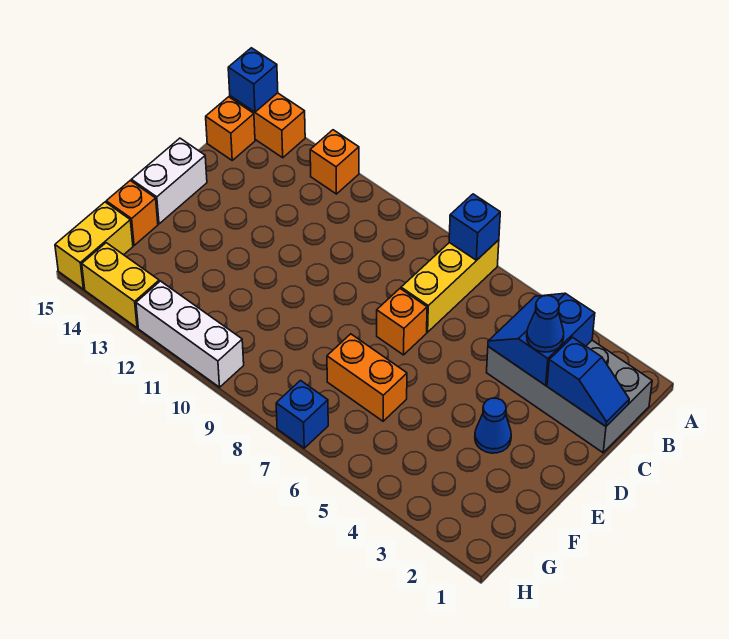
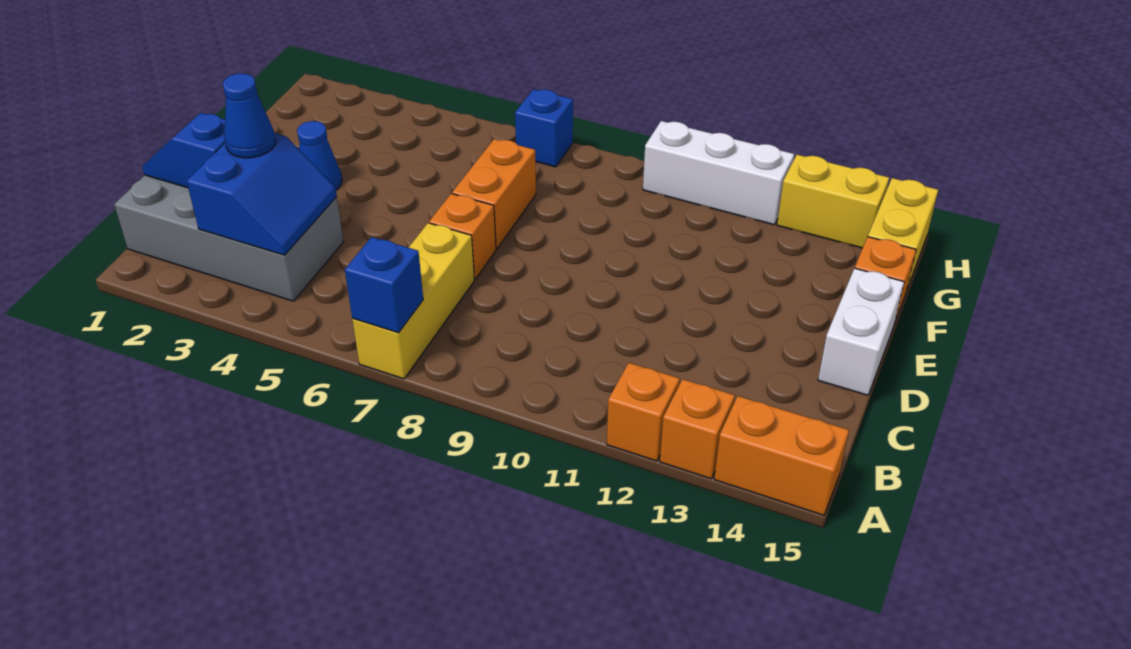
blue 1x1 brick [228,48,278,112] -> none
orange 1x1 brick [206,97,255,160] -> orange 1x1 brick moved to [660,379,735,479]
orange 1x2 brick [327,334,407,421] -> orange 1x2 brick turned to [452,139,536,249]

